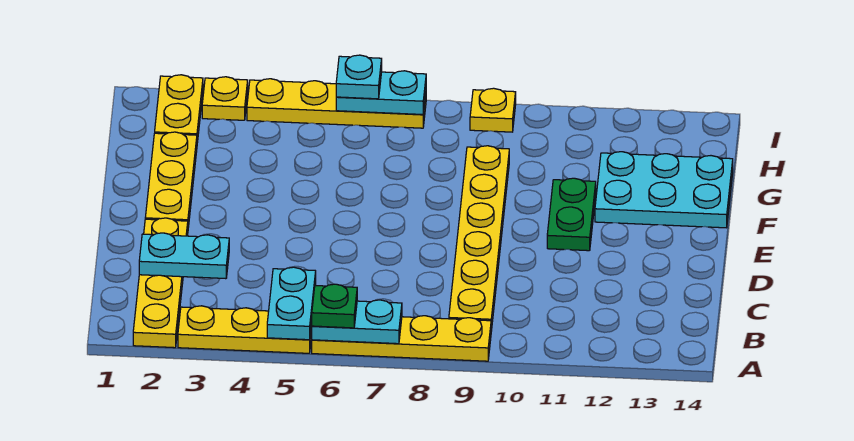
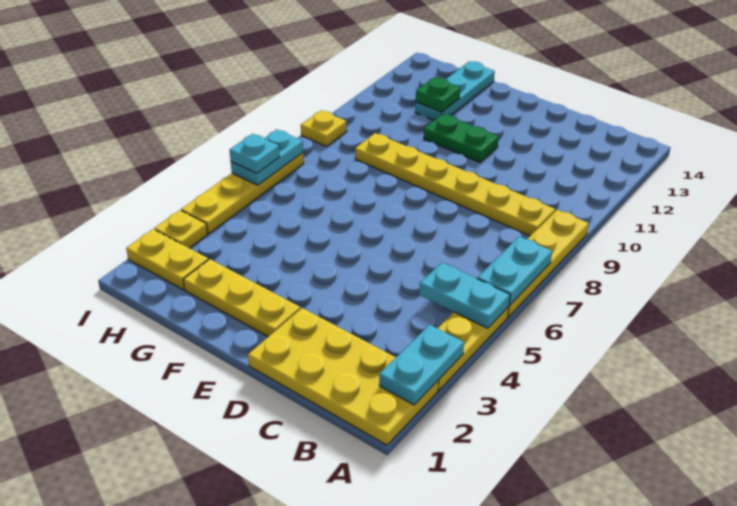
yellow 1x4 plate [133,218,188,348] -> yellow 2x4 plate [248,308,439,445]
green 1x1 plate [312,284,357,328] -> green 1x1 plate moved to [416,77,460,112]
cyan 1x2 plate [139,233,229,279] -> cyan 1x2 plate moved to [379,325,464,405]
cyan 2x3 plate [595,152,733,228] -> cyan 1x3 plate [415,61,495,120]

